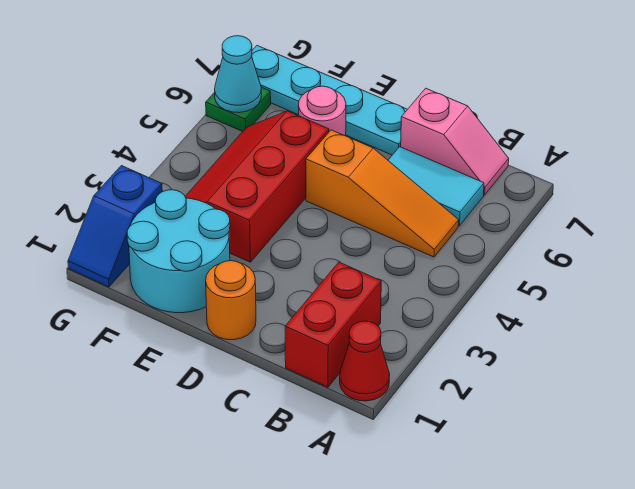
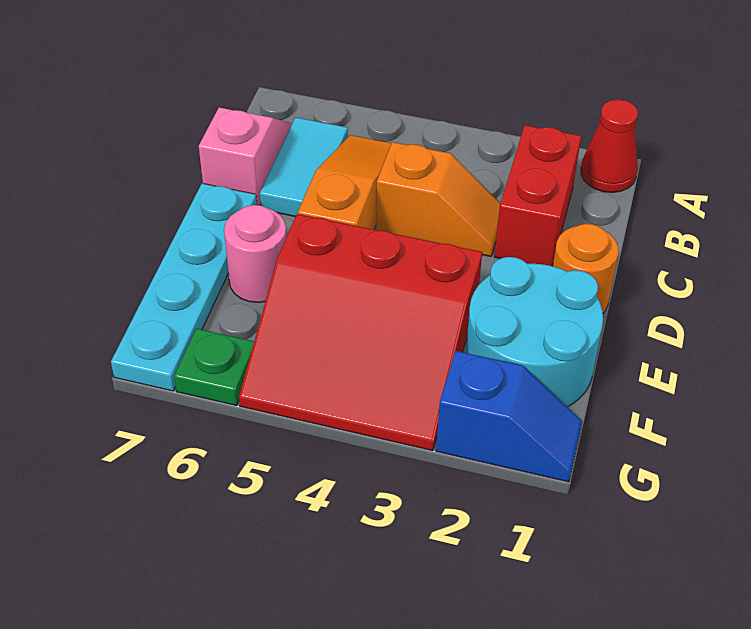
red 1x2 brick [285,262,381,387] -> red 1x2 brick turned to [494,125,581,266]
none -> orange 1x2 slope [376,142,500,256]
red 2x3 slope [185,111,329,262] -> red 3x3 slope [239,214,482,451]
cyan 1x1 cone [215,36,262,113] -> none

